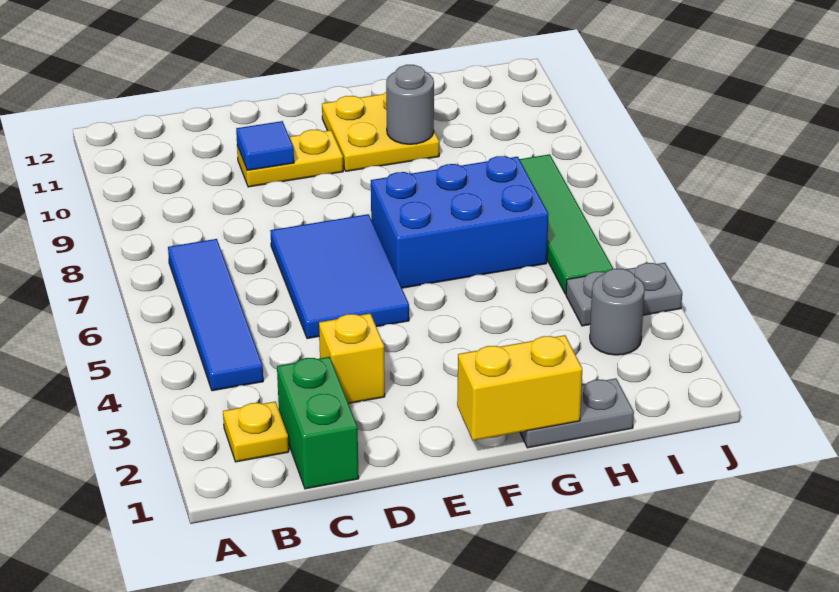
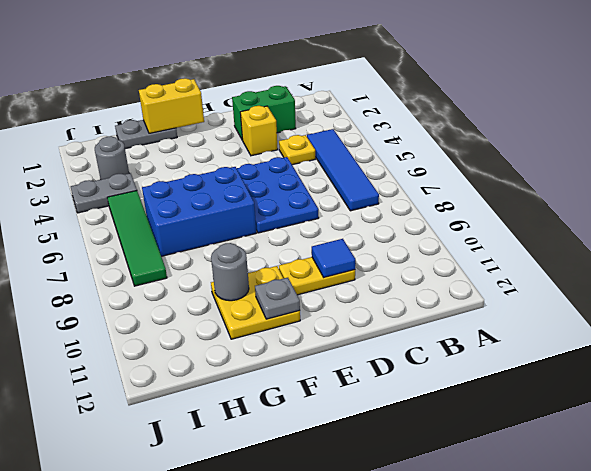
yellow 1x1 plate [223,402,289,462] -> yellow 1x1 plate moved to [279,135,315,165]
green 1x2 brick [277,357,359,489] -> green 1x2 brick turned to [232,86,296,140]
blue 2x3 tile [270,214,409,339] -> blue 2x3 plate [237,157,319,233]
none -> grey 1x1 plate [255,278,300,319]

